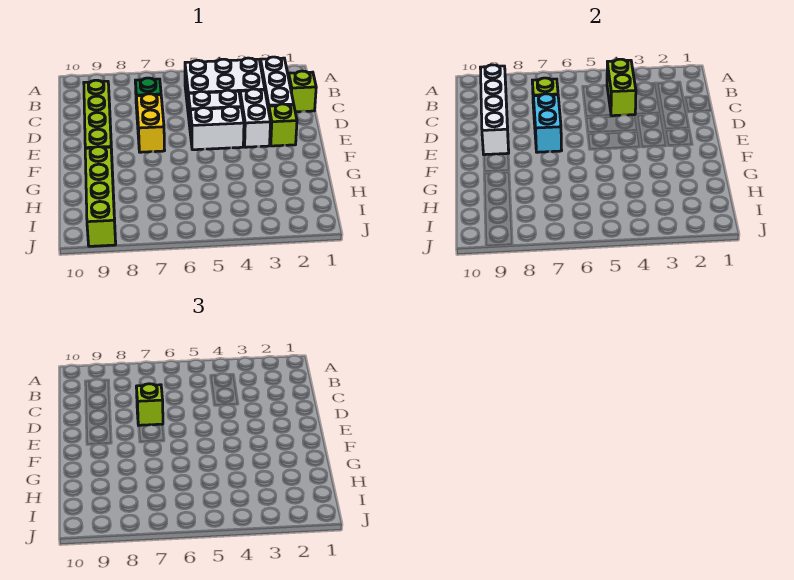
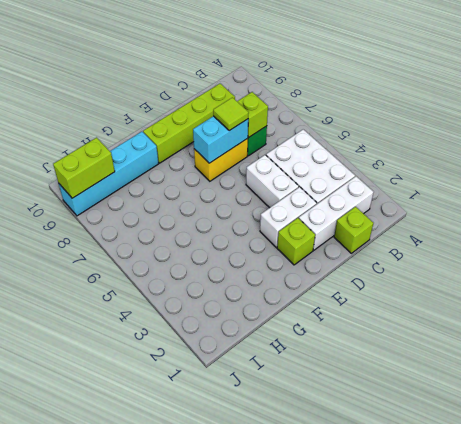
lime 1x2 brick [607,59,636,116] -> lime 1x2 brick moved to [53,138,115,198]
white 1x4 brick [480,65,509,155] -> none
lime 1x1 brick [136,384,163,425] -> lime 1x1 tile [213,97,249,131]
white 1x2 brick [190,106,244,150] -> none
lime 1x4 brick [85,147,116,246] -> cyan 1x4 brick [59,132,159,216]

